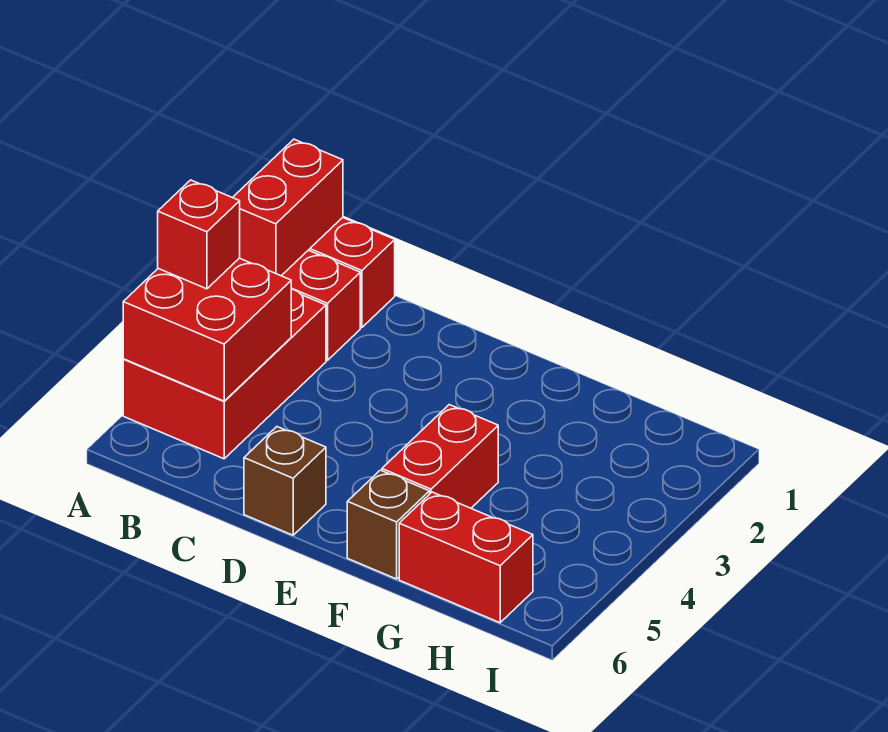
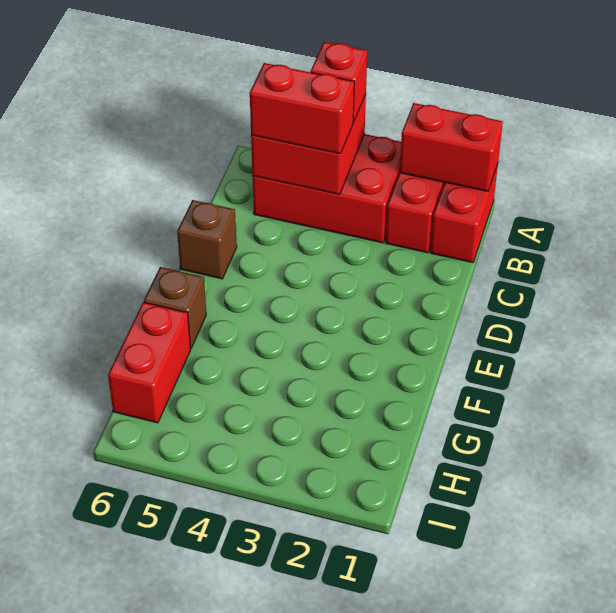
red 1x2 brick [382,405,498,508] -> red 1x2 brick moved to [250,63,354,154]

